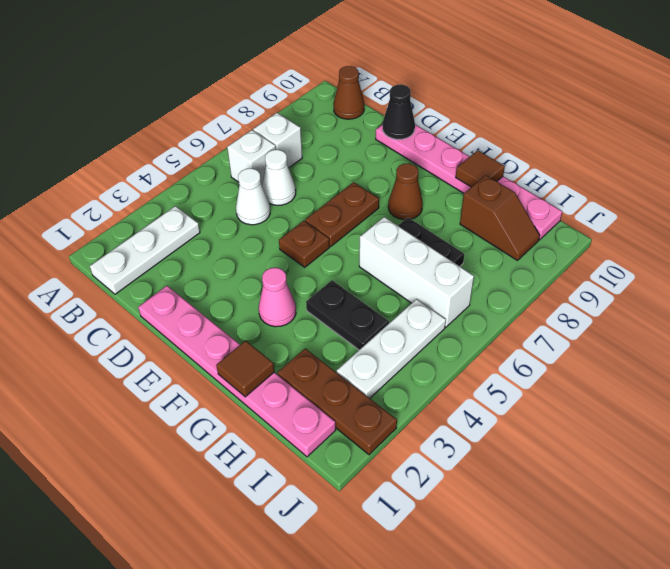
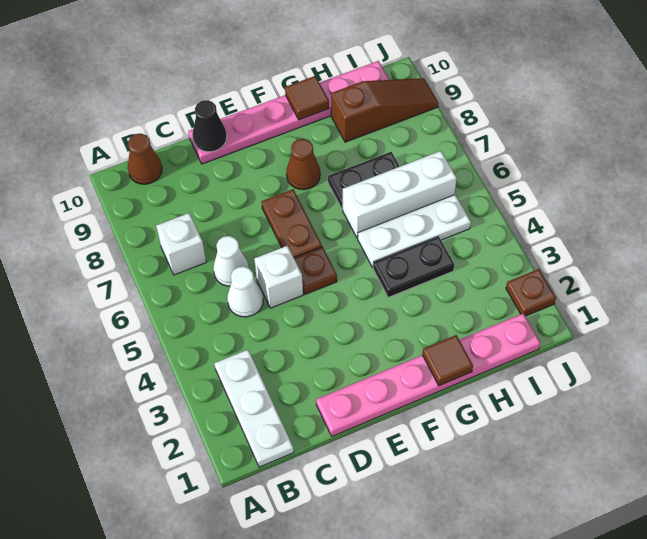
white 1x1 brick [227,130,276,184] -> white 1x1 brick moved to [254,246,303,308]
pink 1x1 cone [259,268,296,327] -> none
brown 1x3 plate [277,348,397,455] -> brown 1x1 plate [506,269,556,316]
brown 1x2 slope [460,175,540,260] -> brown 1x3 slope [331,78,438,142]
white 1x3 plate [337,299,446,398] -> white 1x3 plate turned to [358,195,471,267]

